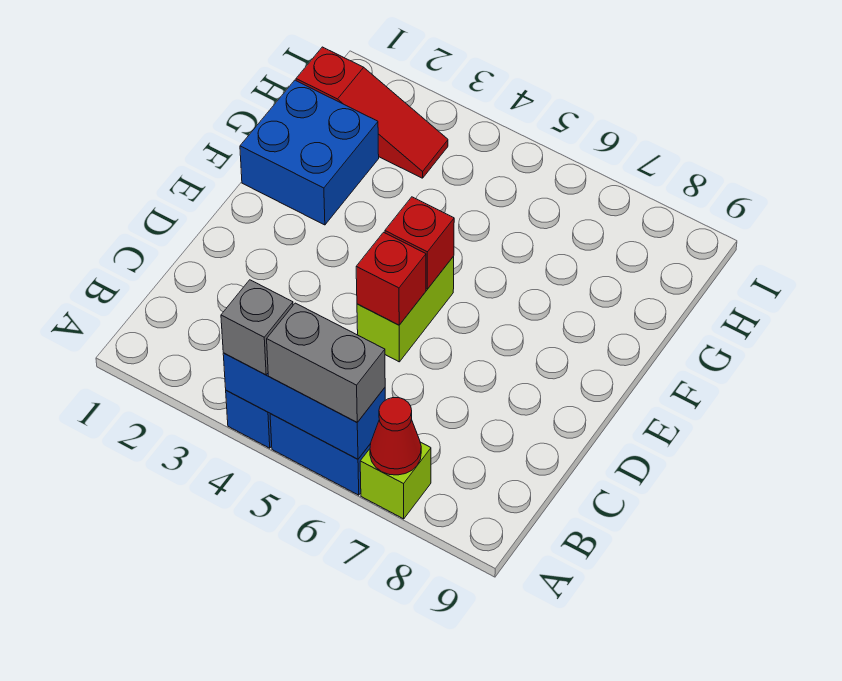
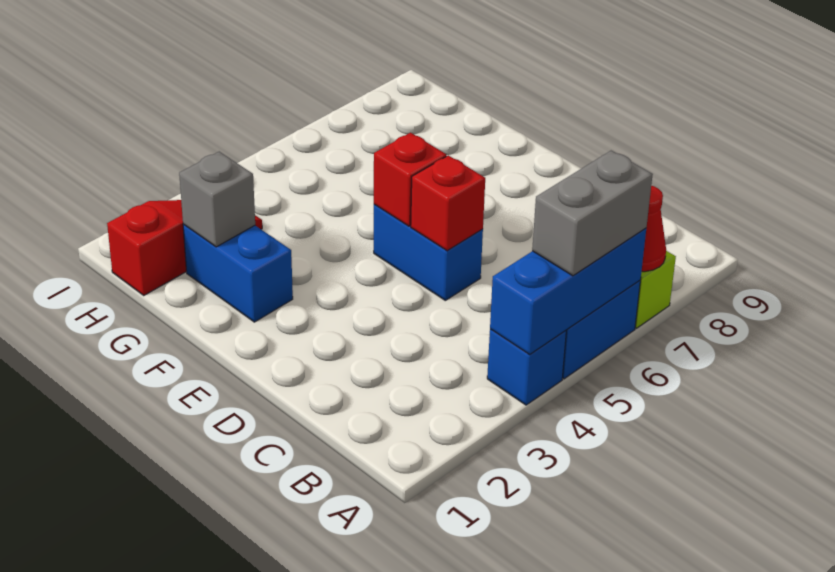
grey 1x1 brick [221,280,293,375] -> grey 1x1 brick moved to [179,152,255,247]
lime 1x2 brick [357,256,454,362] -> blue 1x2 brick [374,204,483,300]
blue 2x2 brick [240,80,379,225] -> blue 1x2 brick [183,224,293,322]

